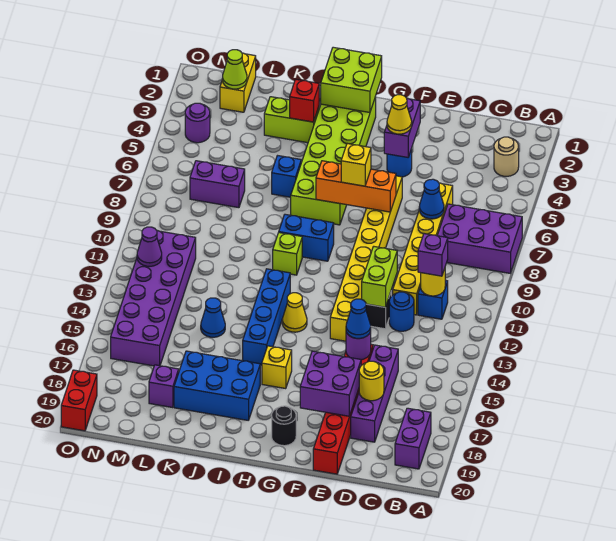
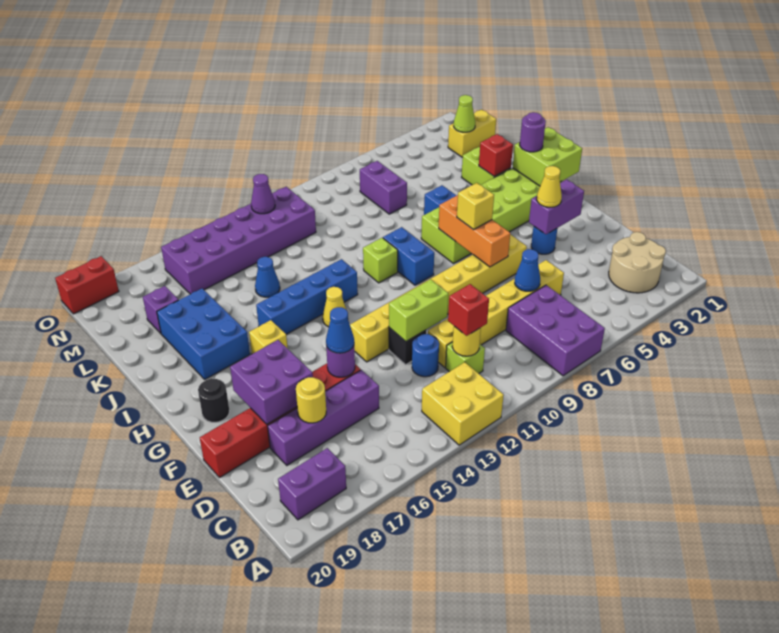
none -> yellow 2x2 brick [422,362,504,445]
tan 1x1 round brick [494,137,519,176] -> tan 2x2 round brick [609,232,666,293]
blue 1x1 brick [418,280,448,319] -> lime 1x1 brick [446,342,485,373]
purple 1x1 brick [418,234,448,276] -> red 1x1 brick [448,284,489,336]
purple 1x1 round brick [185,103,210,143] -> purple 1x1 round brick moved to [520,112,546,152]

